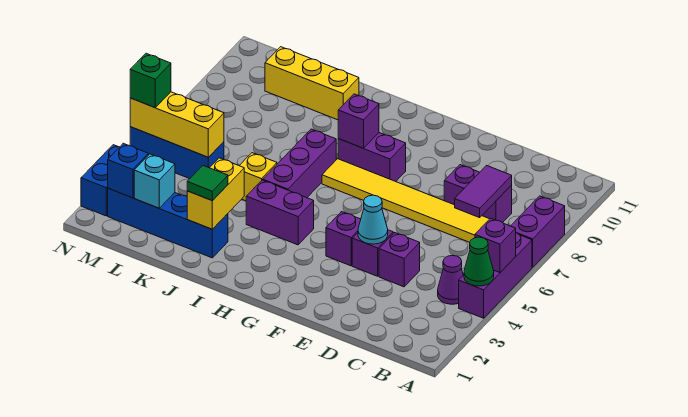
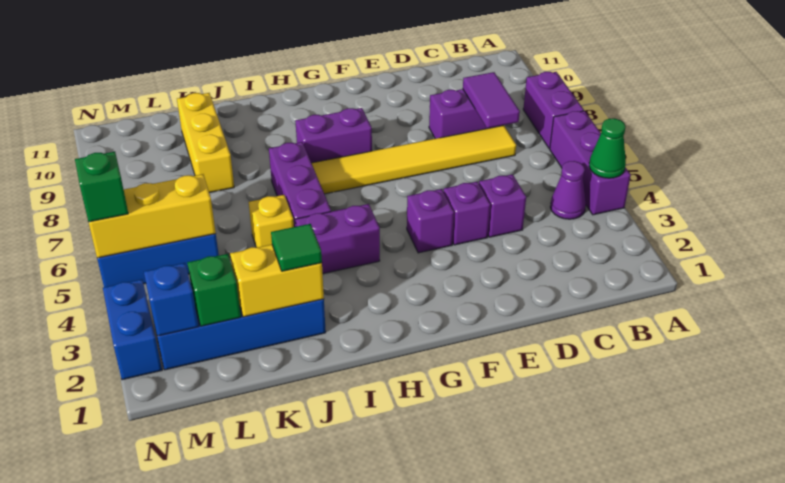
purple 1x1 brick [475,218,516,273] -> none
cyan 1x1 cone [358,195,388,244] -> none
purple 1x1 brick [338,94,379,148] -> none
yellow 1x2 brick [187,158,244,229] -> yellow 1x2 brick turned to [230,245,324,317]
yellow 1x3 brick [265,47,359,120] -> yellow 1x3 brick turned to [177,93,234,193]
cyan 1x1 brick [134,154,175,208] -> green 1x1 brick [187,254,241,326]

